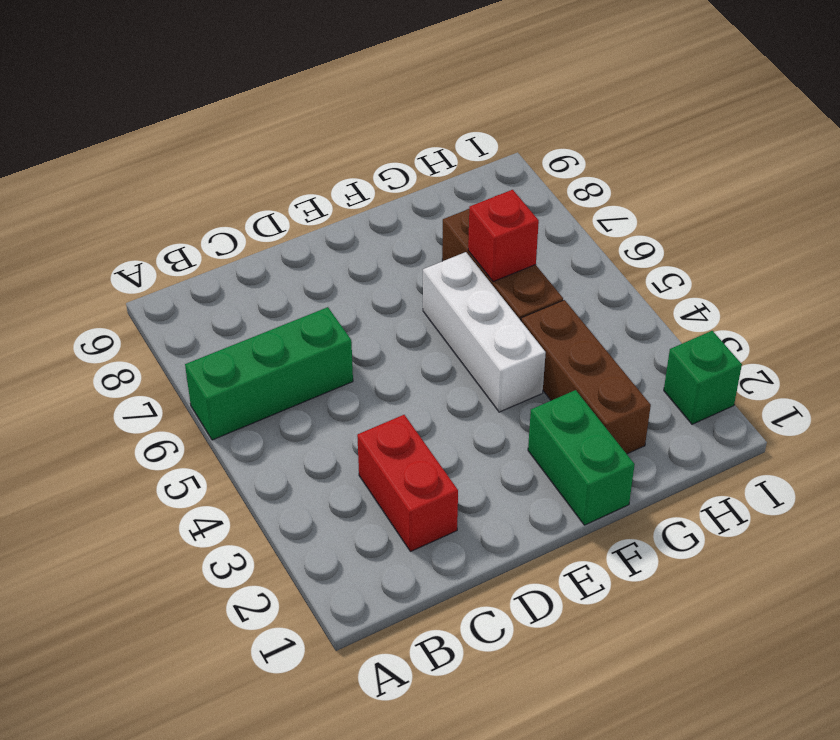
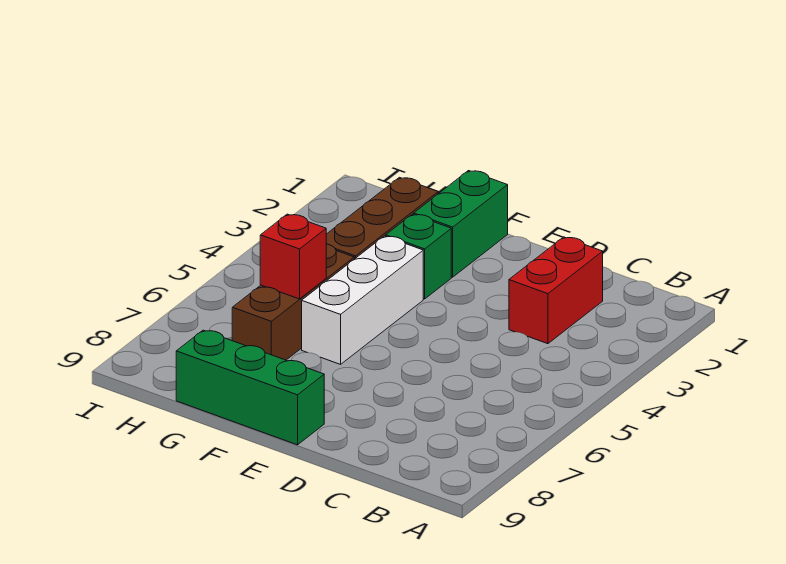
green 1x3 brick [185,307,353,440] -> green 1x3 brick moved to [176,330,324,445]
green 1x1 brick [664,331,742,424] -> green 1x1 brick moved to [386,214,451,299]

